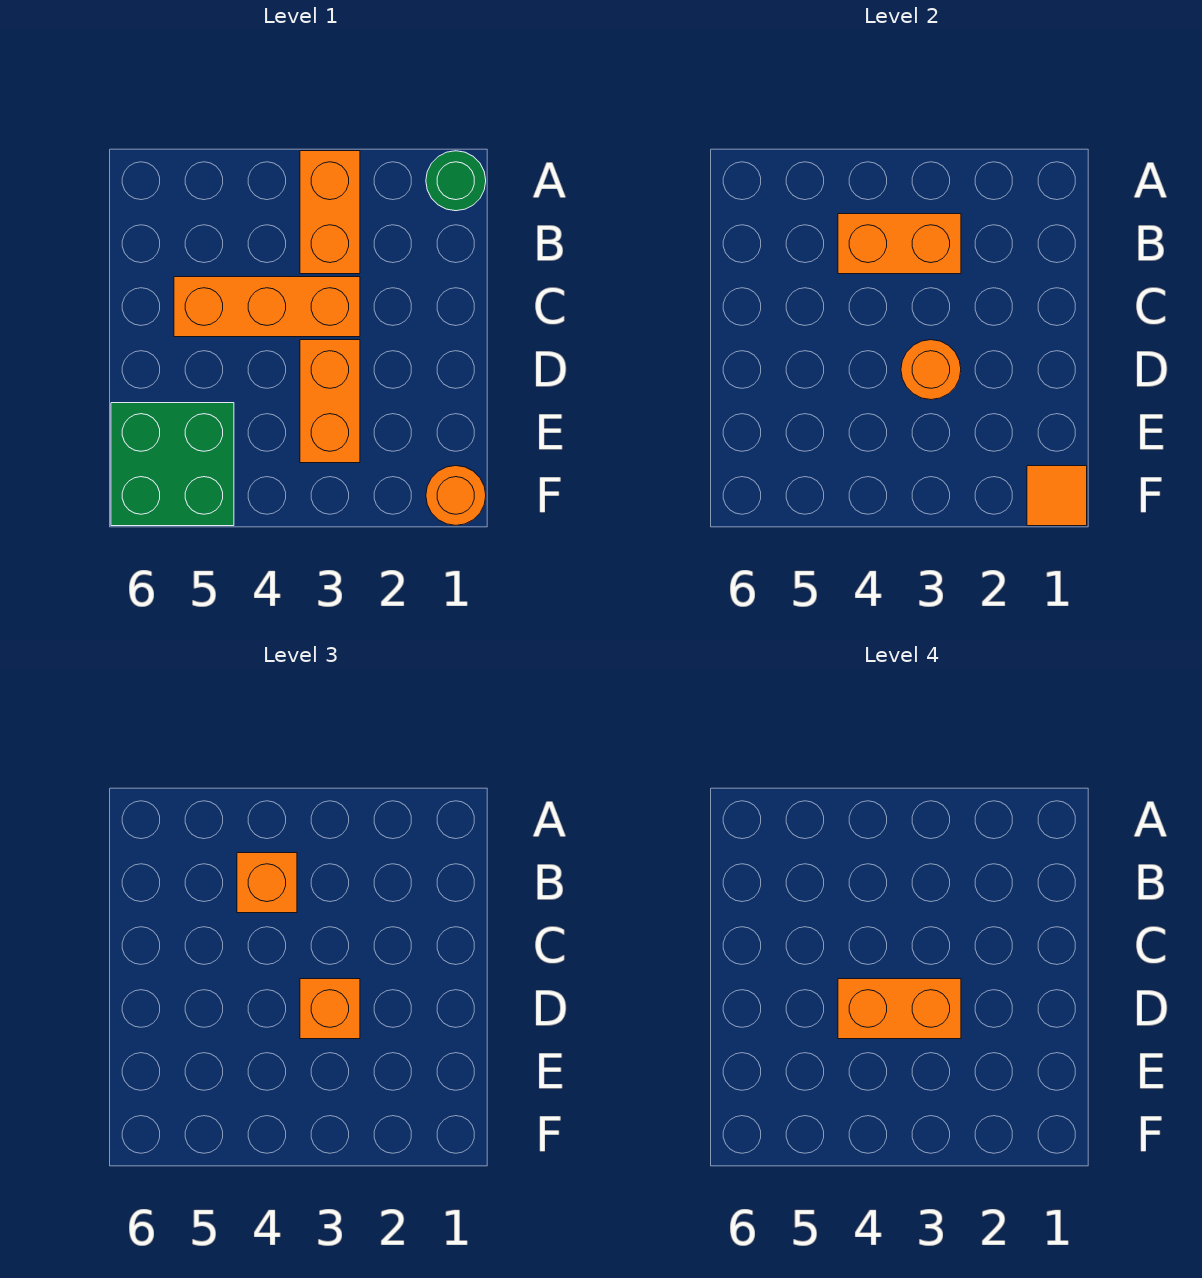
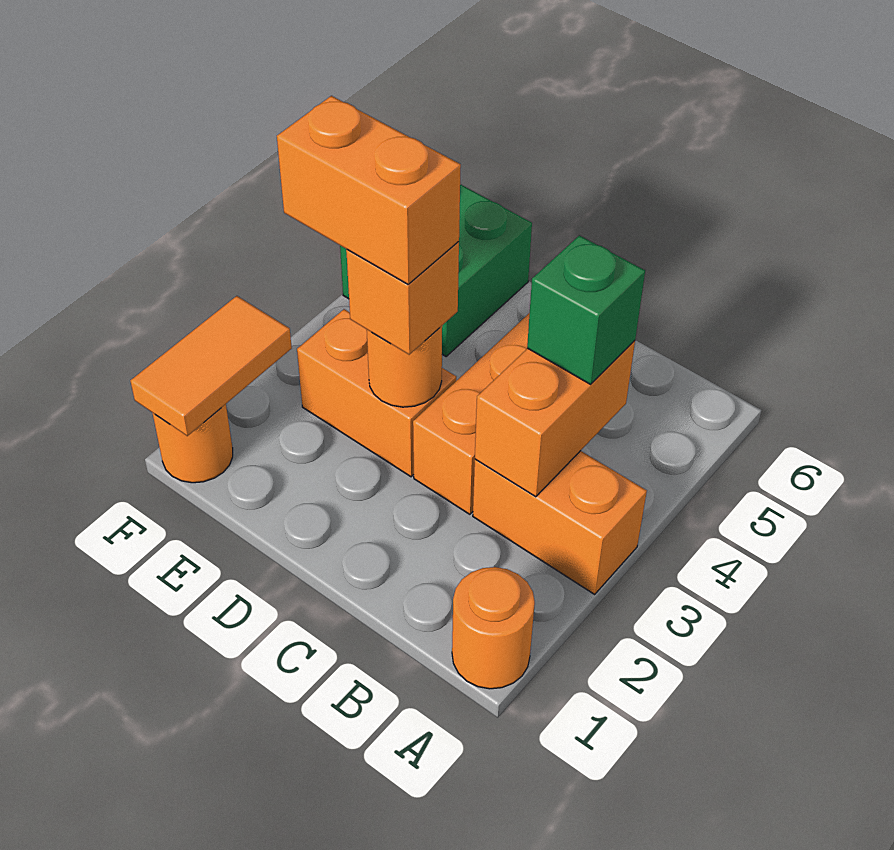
green 1x1 round brick [426,151,486,211] -> orange 1x1 round brick [452,567,535,689]
orange 1x1 brick [237,853,297,913] -> green 1x1 brick [527,235,645,384]
orange 1x2 brick [838,979,961,1039] -> orange 1x2 brick turned to [277,96,461,284]
orange 1x1 tile [1027,466,1087,526] -> orange 1x2 tile [131,296,292,436]

